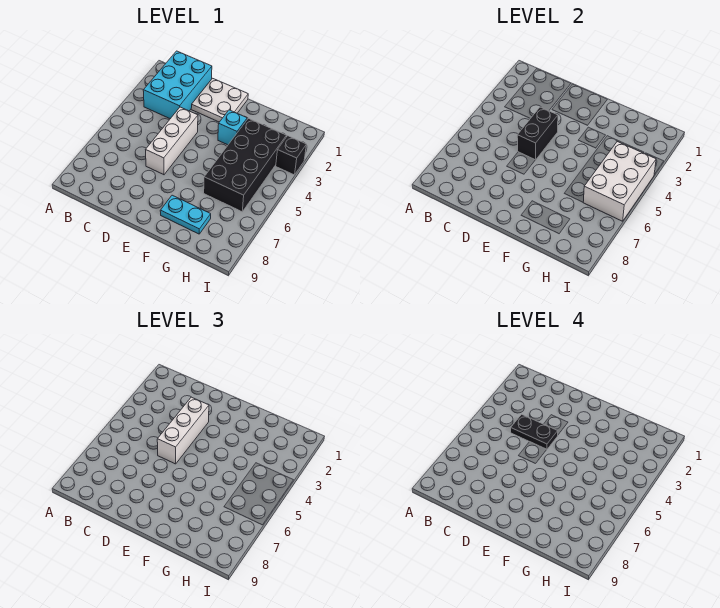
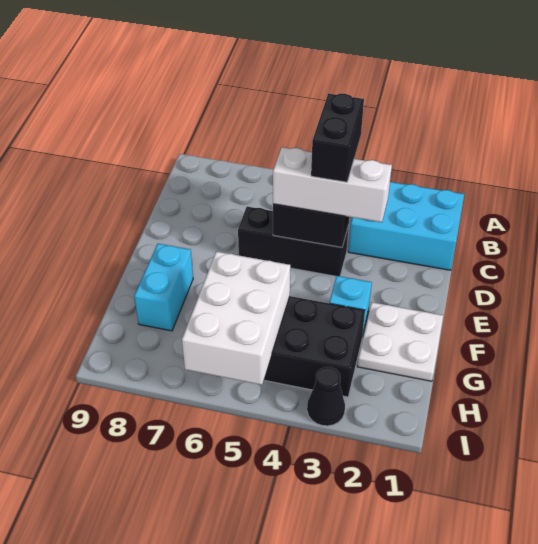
black 1x2 plate [511,414,558,449] -> black 1x2 brick [311,94,364,182]
white 2x2 plate [191,78,248,122] -> white 2x2 plate moved to [357,302,443,381]
white 1x3 brick [146,107,198,175] -> black 1x3 brick [238,207,349,276]
cyan 1x2 plate [160,195,211,234] -> cyan 1x2 brick [134,244,193,331]
white 2x3 brick [583,142,656,221] -> white 2x3 brick turned to [182,252,290,385]
black 1x1 brick [276,136,306,175] -> black 1x1 cone [307,367,345,426]

